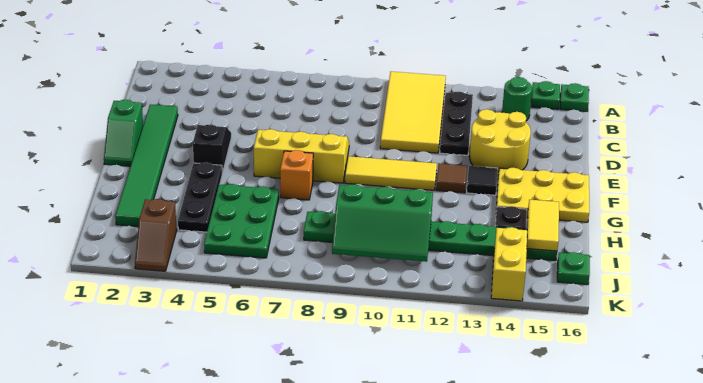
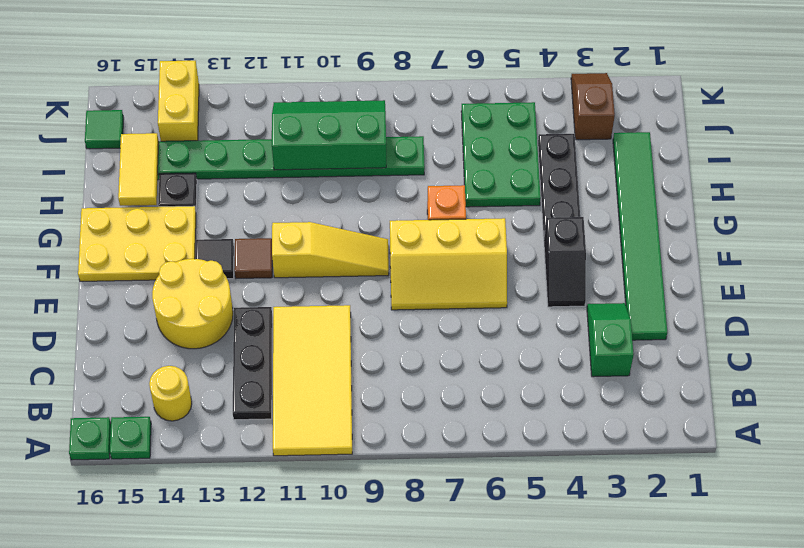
green 1x1 round brick [502,77,532,121] -> yellow 1x1 round brick [149,366,192,421]
green 1x2 slope [104,100,143,166] -> green 1x2 slope moved to [587,303,634,377]
yellow 1x3 tile [345,156,437,190] -> yellow 1x3 slope [272,222,389,278]
green 1x1 plate [557,252,590,285] -> green 1x1 tile [85,110,124,149]

